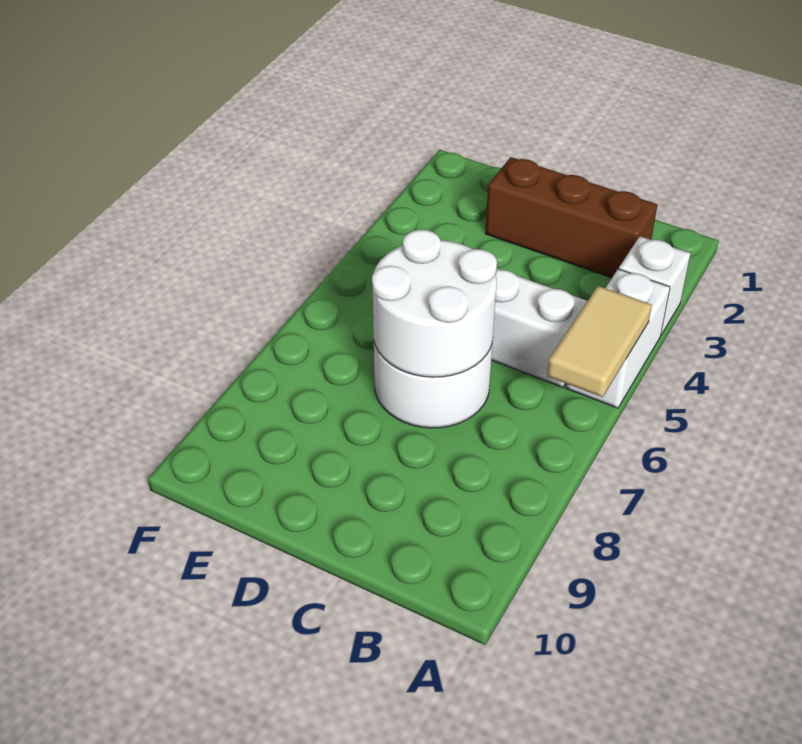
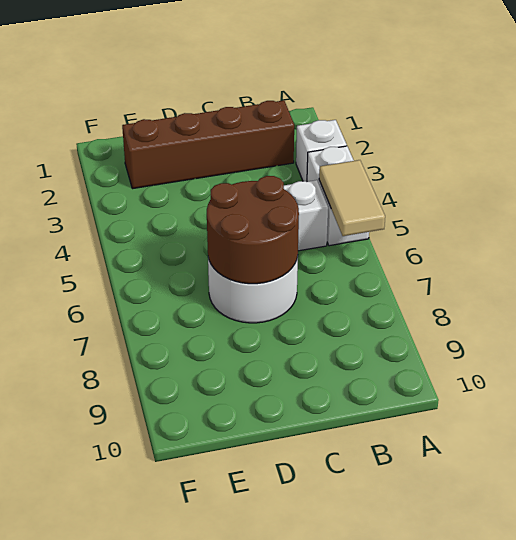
brown 1x3 brick [485,157,657,278] -> brown 1x4 brick [122,100,294,189]
white 2x2 round brick [372,230,497,377] -> brown 2x2 round brick [207,176,299,284]

